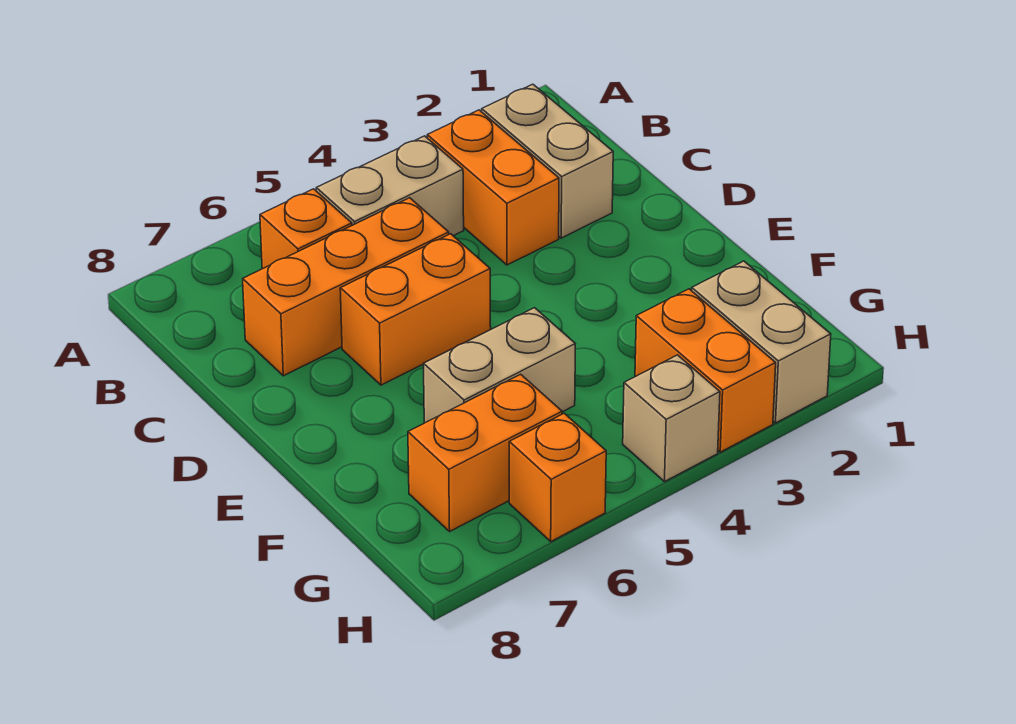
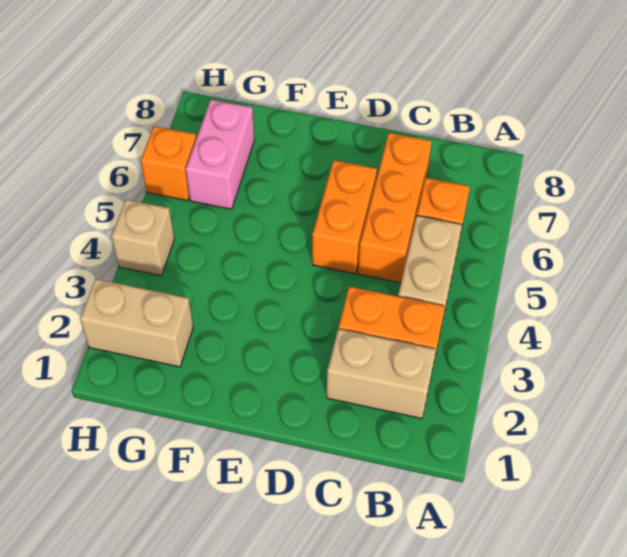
tan 1x2 brick [424,308,575,423] -> none
orange 1x2 brick [635,289,776,452] -> none
orange 1x2 brick [408,374,562,531] -> pink 1x2 brick [186,100,254,209]

